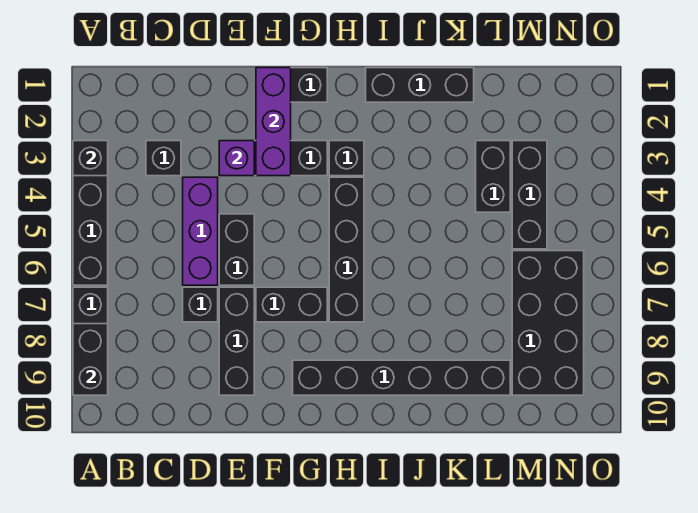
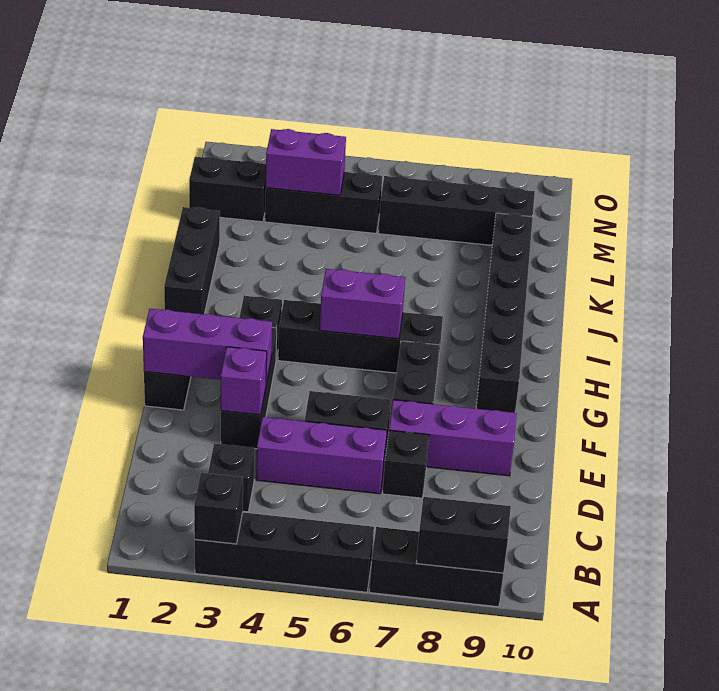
black 1x3 brick [219,287,254,395] -> purple 1x3 brick [389,400,517,476]
none -> purple 1x2 brick [320,269,405,339]
black 1x2 brick [476,141,510,212] -> black 1x2 brick moved to [189,157,266,222]
none -> purple 1x2 brick [266,129,346,195]
black 2x4 brick [512,251,584,395] -> black 1x4 brick [378,176,535,245]

